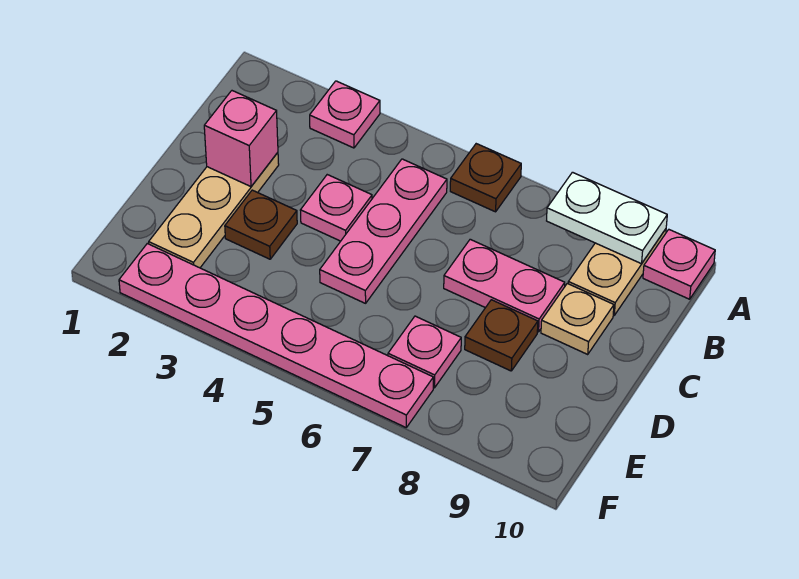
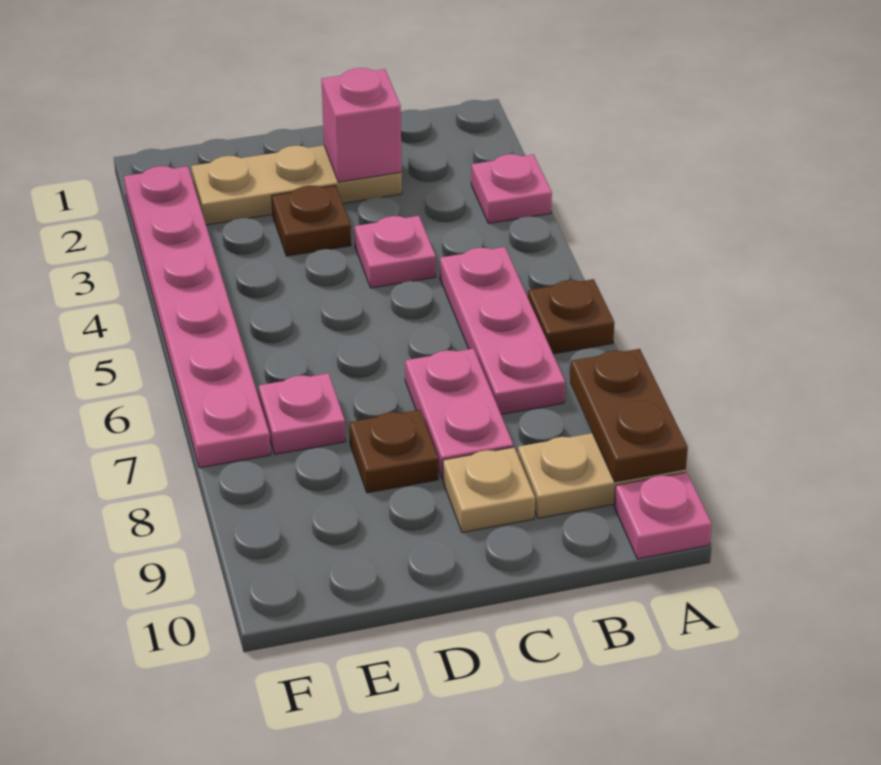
white 1x2 plate [547,172,667,264] -> brown 1x2 plate [570,349,688,482]
pink 1x3 plate [320,159,447,303] -> pink 1x3 plate turned to [440,247,565,414]

